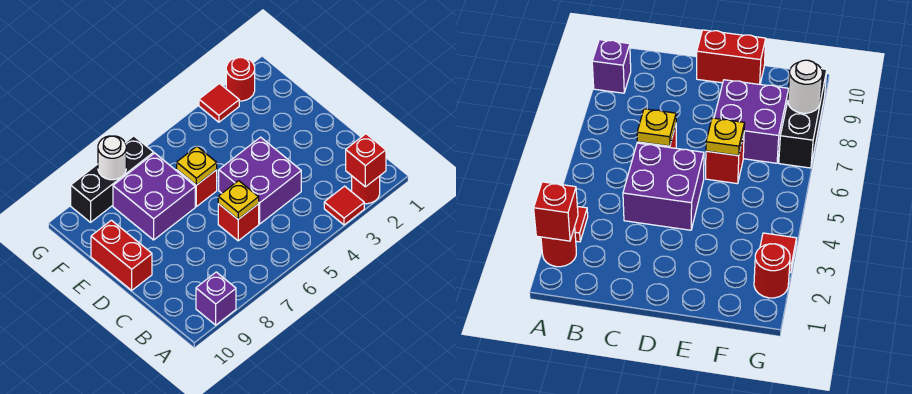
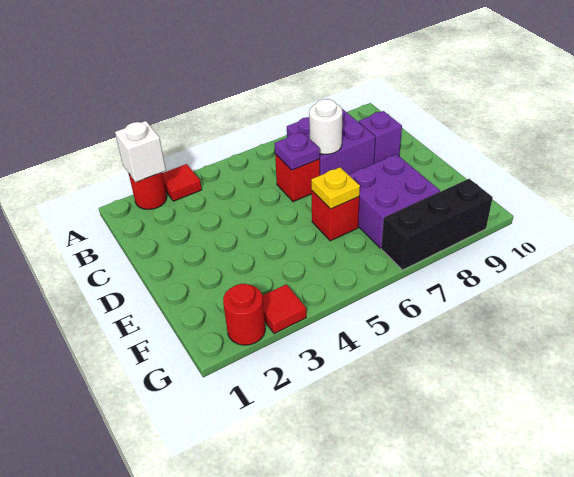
red 1x1 brick [346,134,386,187] -> white 1x1 brick [115,121,166,182]
purple 1x1 brick [196,272,236,325] -> purple 1x1 brick moved to [359,111,402,164]
purple 2x2 brick [219,137,301,224] -> purple 2x2 brick moved to [287,109,375,175]
yellow 1x1 plate [218,181,259,219] -> purple 1x1 plate [274,132,320,170]
red 1x2 brick [91,220,152,290] -> none
white 1x1 round brick [98,136,126,180] -> white 1x1 round brick moved to [309,99,343,154]

